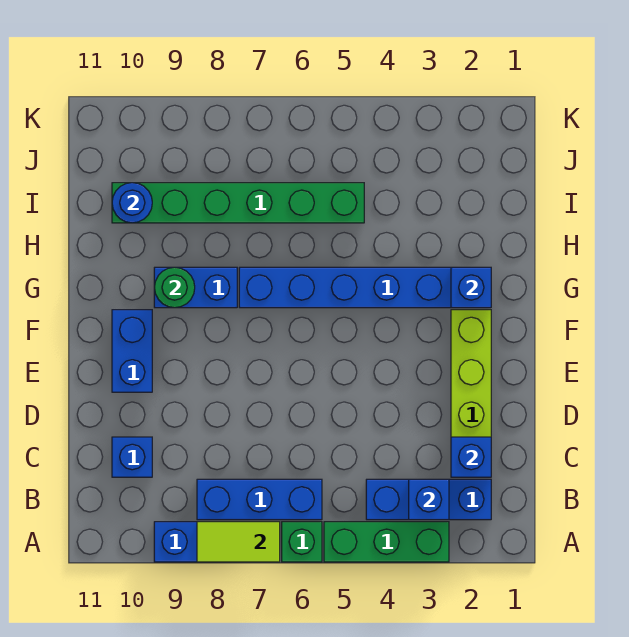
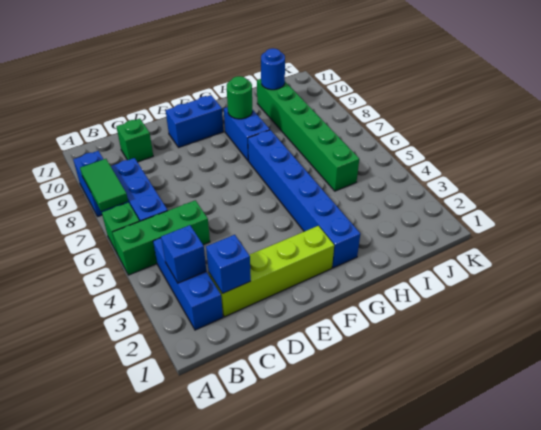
green 1x3 brick [324,522,449,562] -> green 1x3 brick turned to [112,200,210,275]
lime 1x2 tile [197,522,280,562] -> green 1x2 tile [80,159,128,211]
blue 1x1 brick [112,437,152,477] -> green 1x1 brick [116,119,153,162]
blue 1x1 brick [451,267,491,308] -> none

